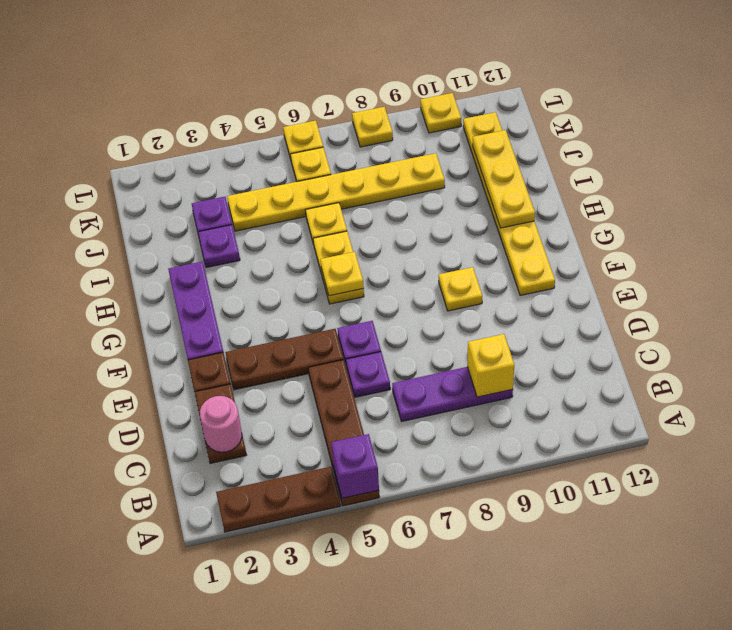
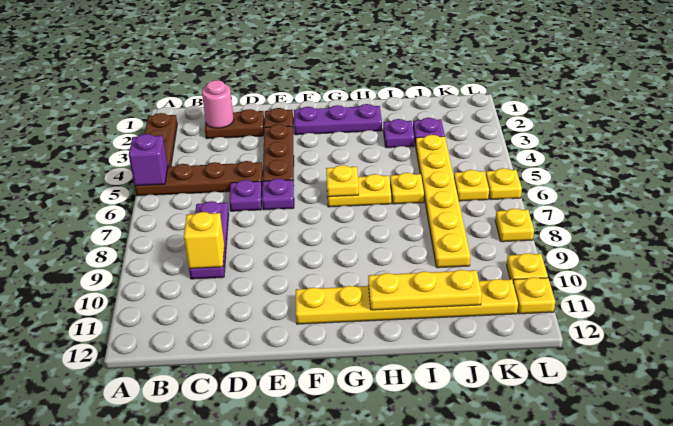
yellow 1x1 plate [439,267,482,311] -> yellow 1x1 plate moved to [513,277,555,314]

